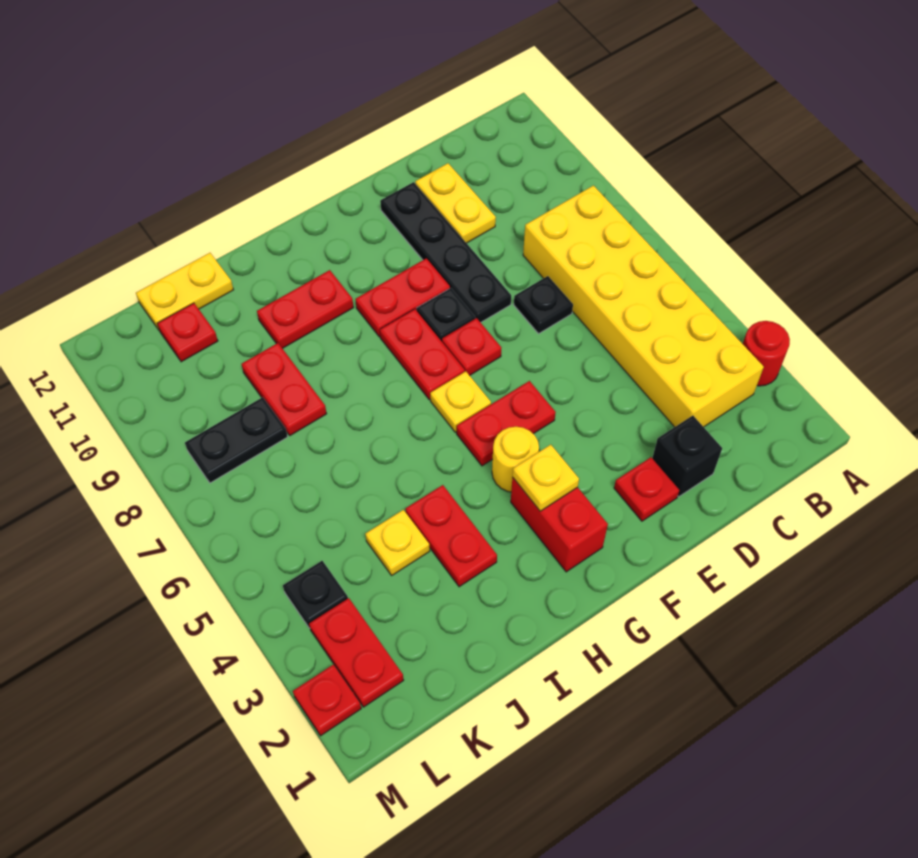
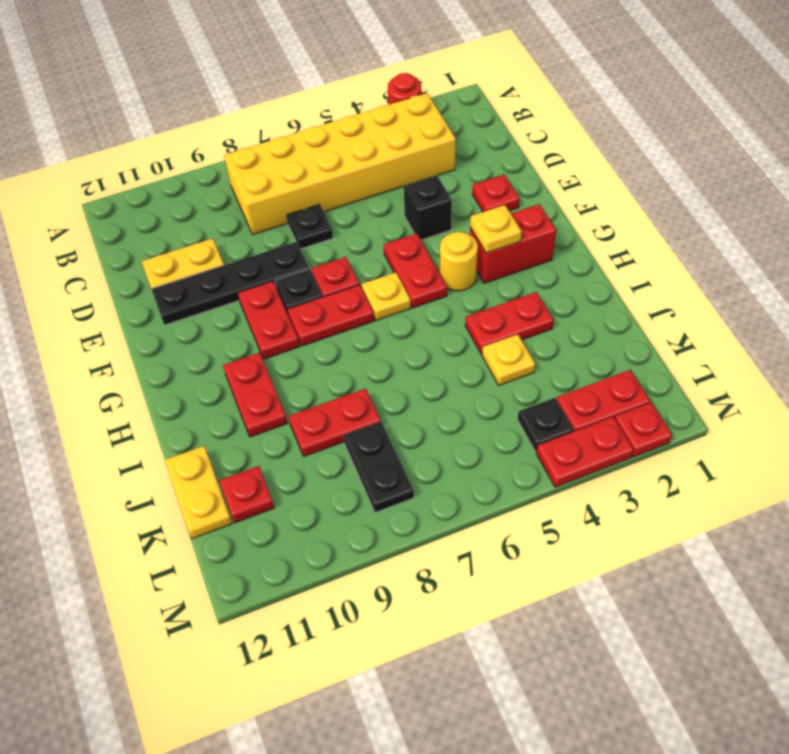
black 1x1 brick [652,415,722,497] -> black 1x1 brick moved to [404,175,452,240]
none -> red 1x2 plate [536,417,634,487]

